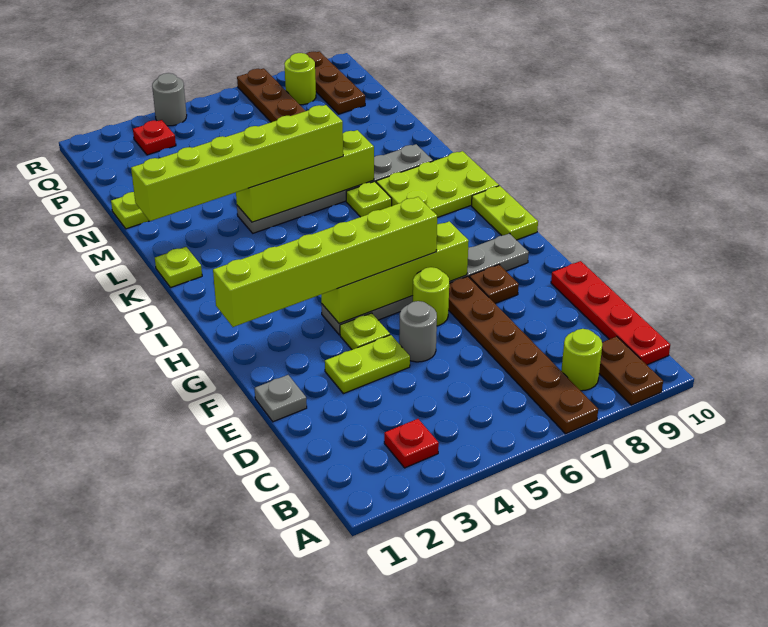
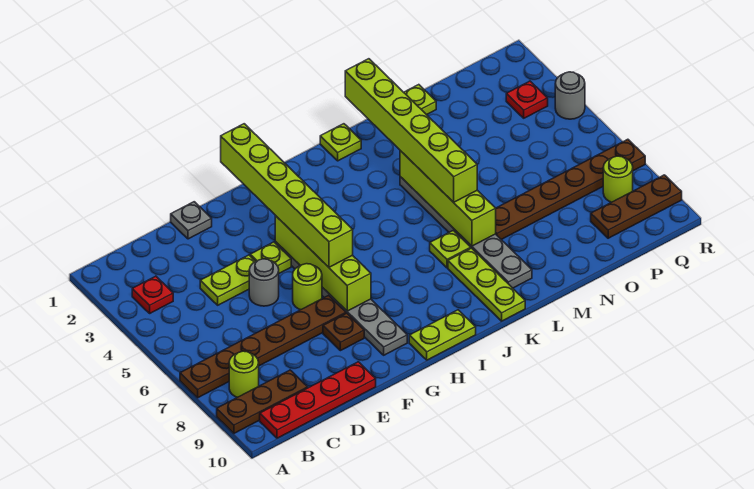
brown 1x2 plate [599,336,663,405] -> brown 1x3 plate [217,370,308,433]
lime 1x2 plate [325,335,410,394] -> lime 1x2 plate turned to [200,255,255,305]
lime 2x3 plate [376,151,499,218] -> lime 1x3 plate [448,248,525,321]

